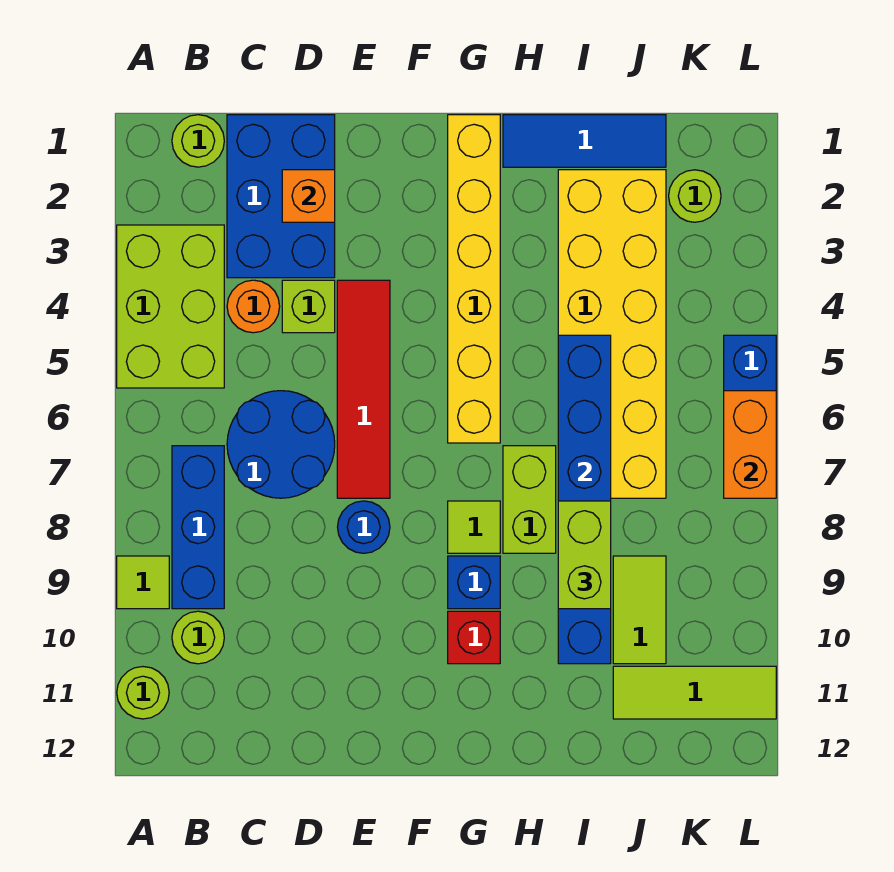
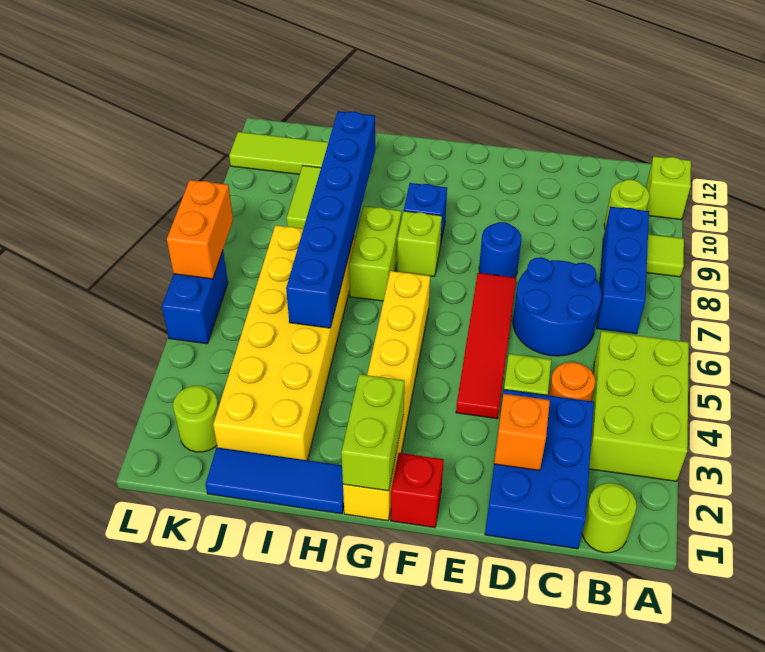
lime 1x1 round brick [117,667,169,719] -> lime 1x1 brick [646,156,691,220]
lime 1x1 tile [448,501,500,553] -> lime 1x1 brick [397,211,442,276]
red 1x1 brick [448,611,500,664] -> red 1x1 brick moved to [391,453,444,528]
lime 1x2 brick [558,501,611,609] -> lime 1x2 brick moved to [341,374,404,491]

